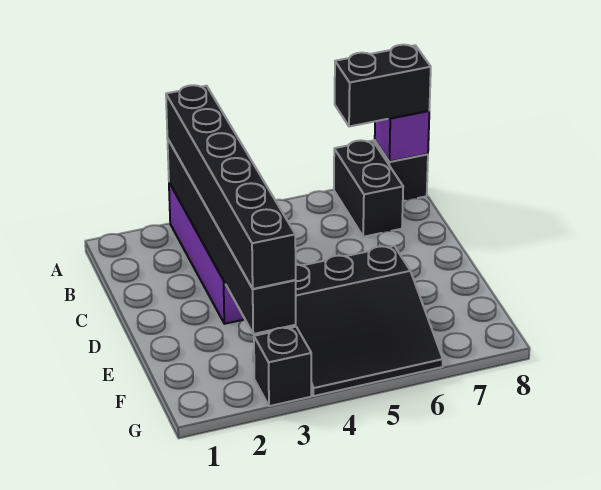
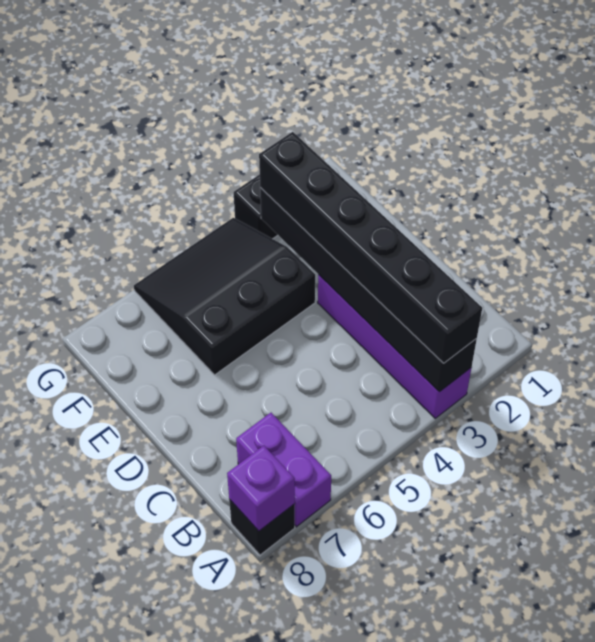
black 1x2 brick [334,140,403,237] -> purple 1x2 brick [236,413,331,527]
black 1x2 brick [335,45,431,127] -> none

